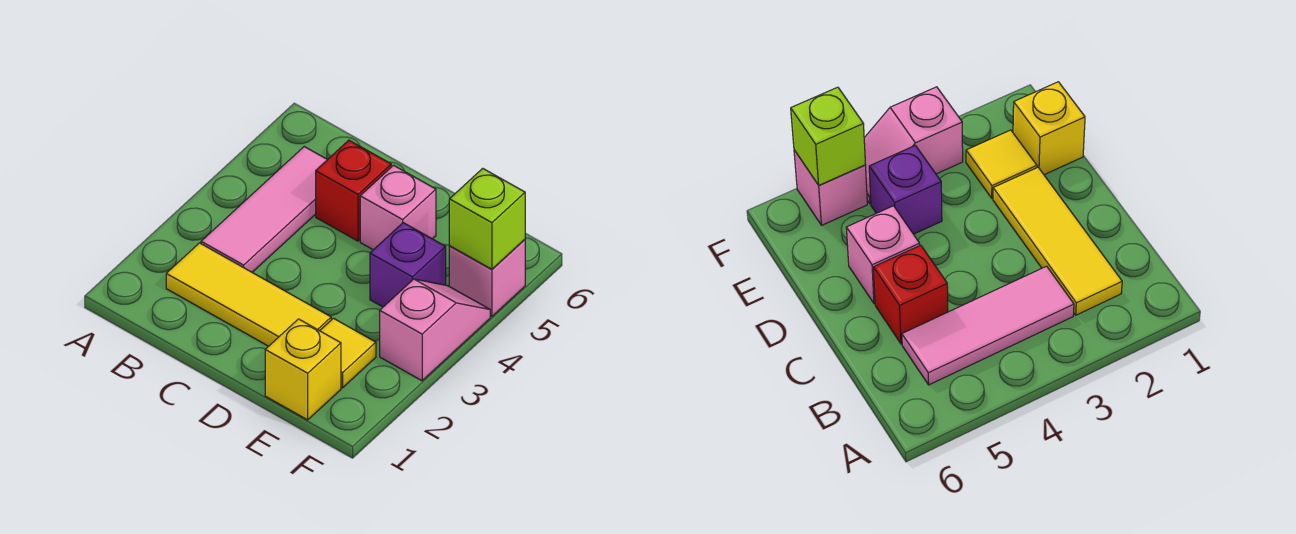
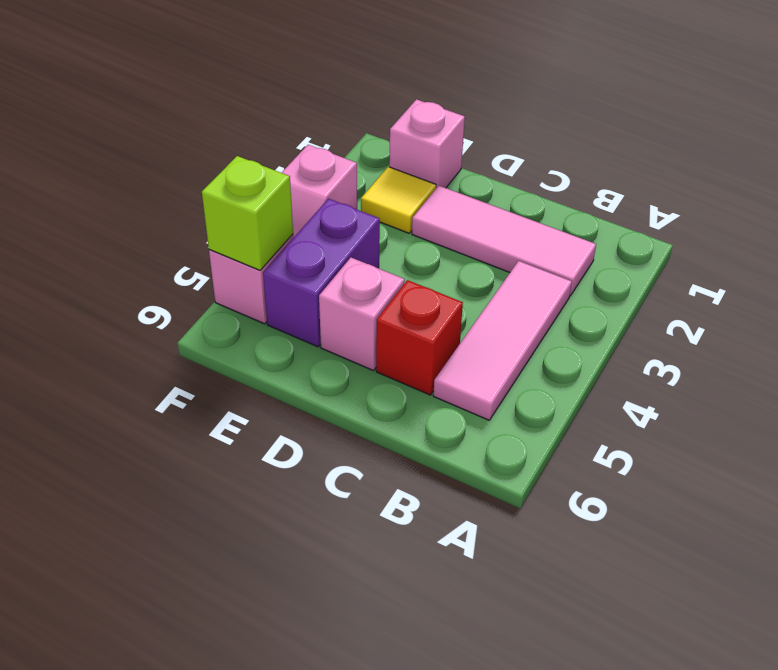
yellow 1x3 tile [166,243,331,346] -> pink 1x3 tile [412,186,596,296]
yellow 1x1 brick [265,319,341,420] -> pink 1x1 brick [389,99,465,188]
purple 1x1 brick [370,223,446,307] -> purple 1x2 brick [263,199,380,347]

